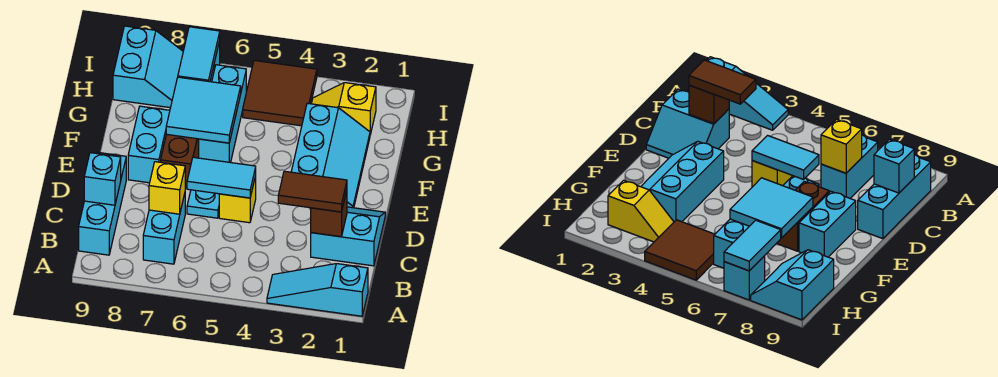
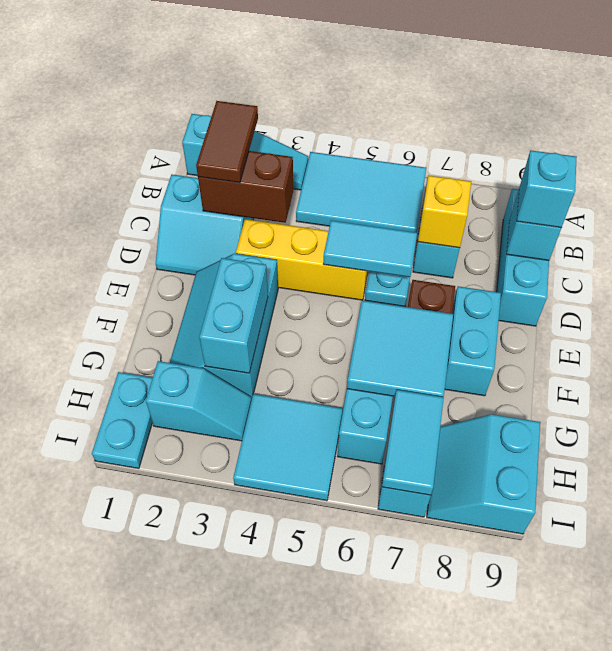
none -> cyan 2x3 tile [296,152,426,233]
brown 1x1 brick [311,191,347,237] -> brown 1x2 brick [198,151,293,223]
brown 1x2 tile [278,171,347,212] -> brown 1x2 tile turned to [196,101,258,183]
none -> cyan 1x1 brick [517,151,577,228]
yellow 1x1 brick [219,176,256,223] -> yellow 1x3 brick [236,219,368,300]
none -> cyan 1x2 brick [199,258,268,373]
none -> cyan 1x2 plate [92,372,152,468]
yellow 1x2 slope [311,83,376,135] -> cyan 1x2 slope [146,361,252,441]
brown 2x2 tile [243,61,317,126] -> cyan 2x2 tile [233,394,343,501]

